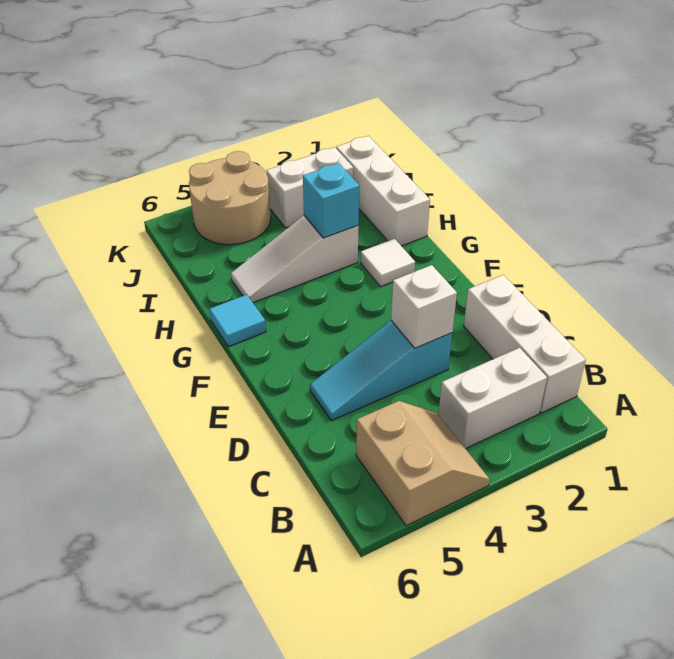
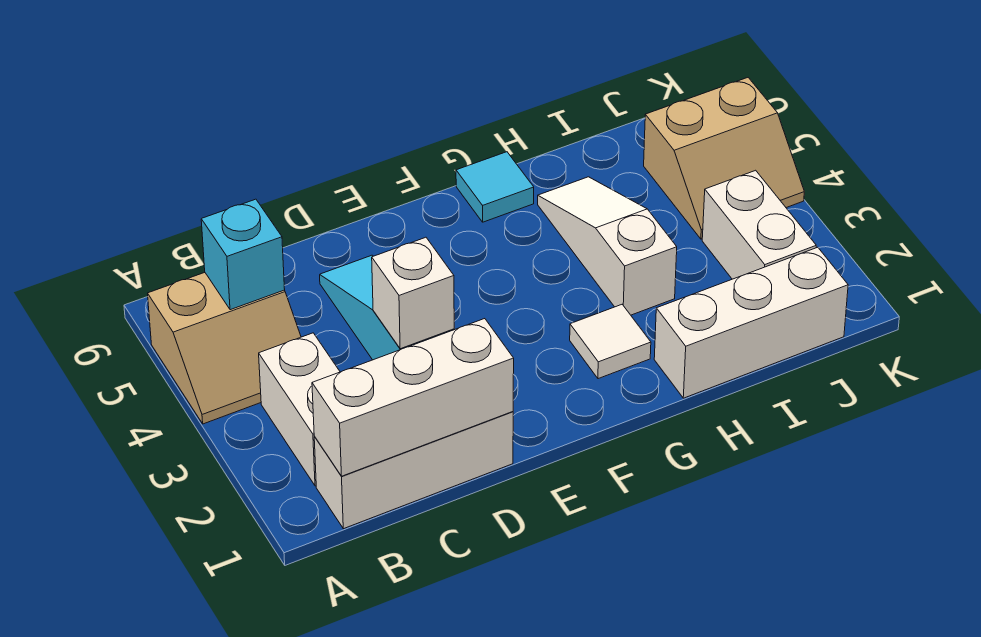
none -> white 1x3 brick [312,319,514,476]
cyan 1x1 brick [303,163,359,238] -> cyan 1x1 brick moved to [201,199,285,310]
tan 2x2 round brick [189,151,271,245] -> tan 2x2 slope [644,78,804,239]

